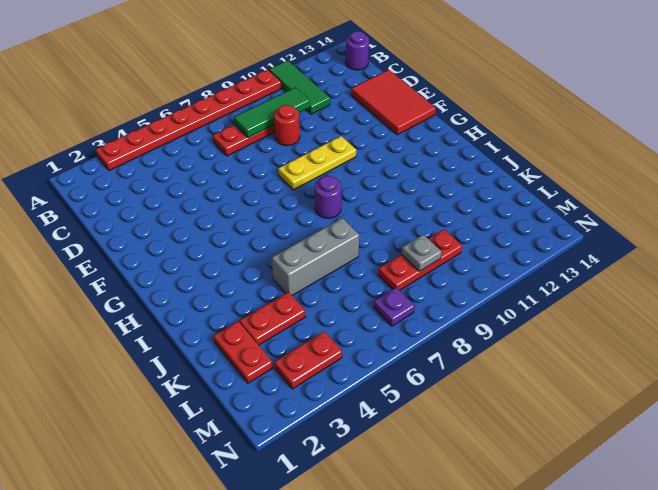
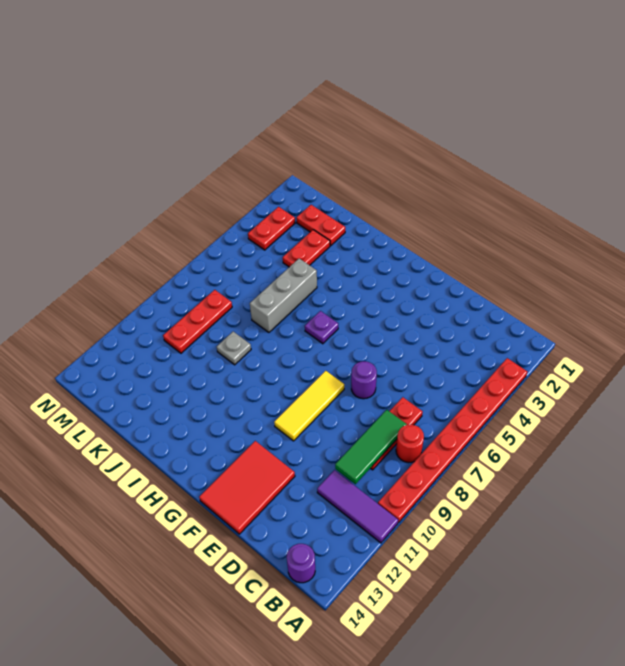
green 1x3 tile [269,61,330,114] -> purple 1x3 tile [317,470,398,543]
red 1x1 round brick [274,105,300,146] -> red 1x1 round brick moved to [396,424,424,462]
red 2x3 tile [351,70,436,135] -> red 2x3 tile turned to [199,441,295,534]
yellow 1x3 plate [278,136,356,190] -> yellow 1x3 tile [274,371,344,441]
purple 1x1 round brick [315,176,341,218] -> purple 1x1 round brick moved to [351,361,377,399]
grey 1x1 plate [402,235,441,271] -> grey 1x1 plate moved to [217,332,251,365]
purple 1x1 plate [374,287,415,326] -> purple 1x1 plate moved to [305,311,338,344]

